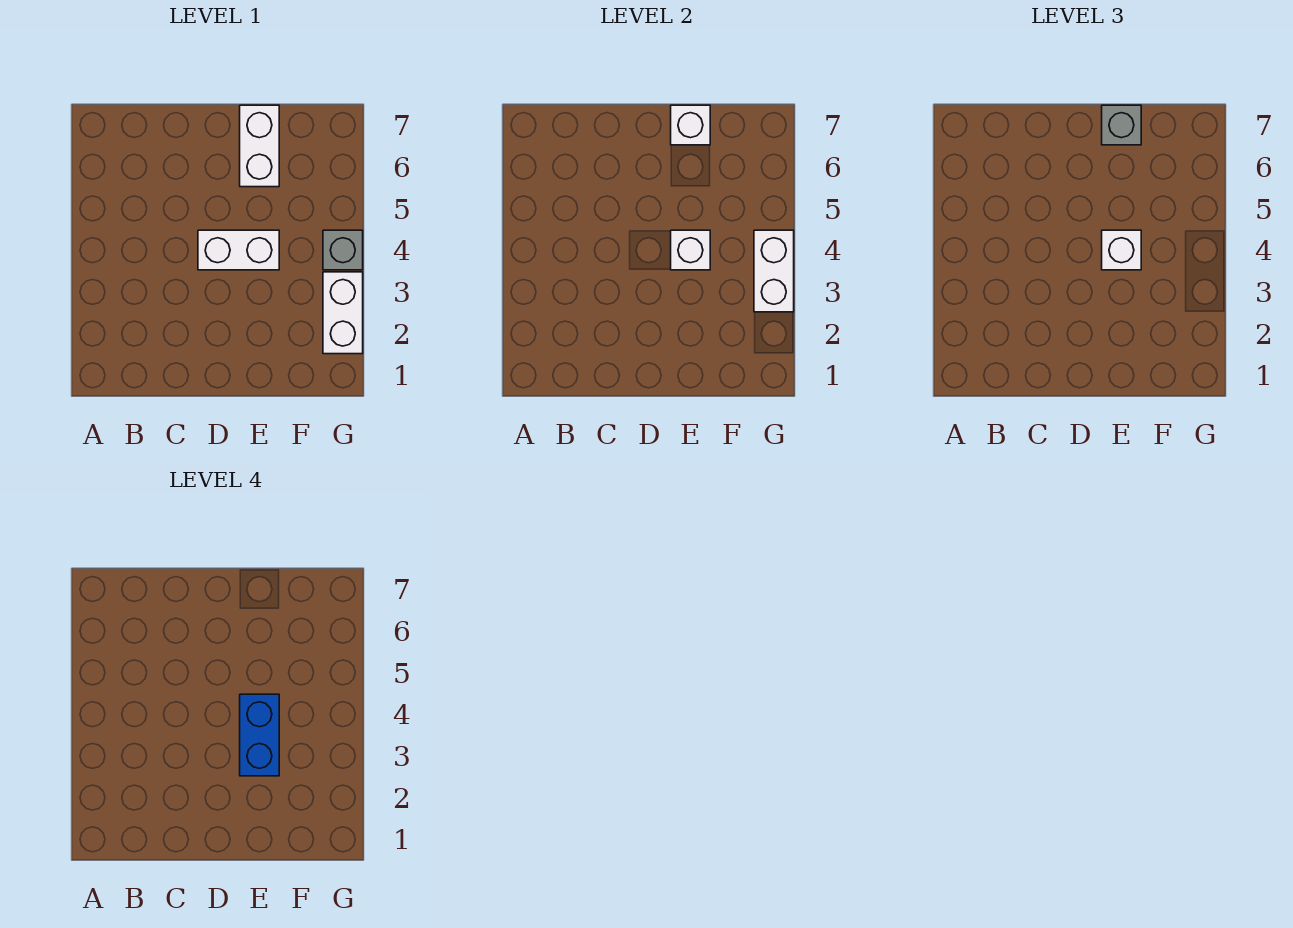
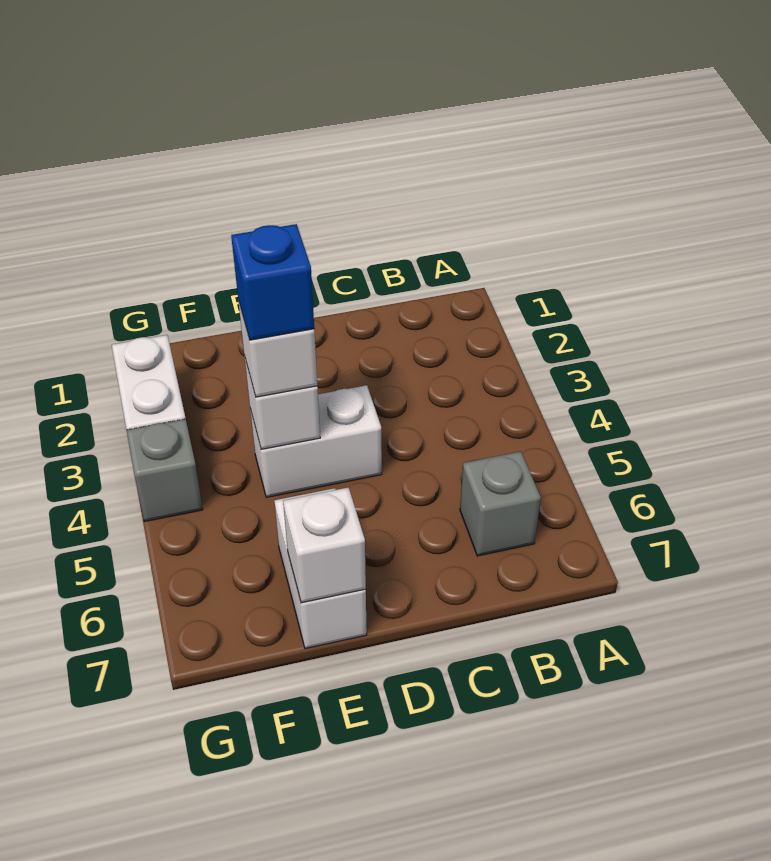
blue 1x2 brick [240,694,279,776] -> blue 1x1 brick [231,224,314,340]
grey 1x1 brick [1102,105,1141,145] -> grey 1x1 brick moved to [460,451,541,556]
white 1x2 brick [754,230,794,312] -> none

